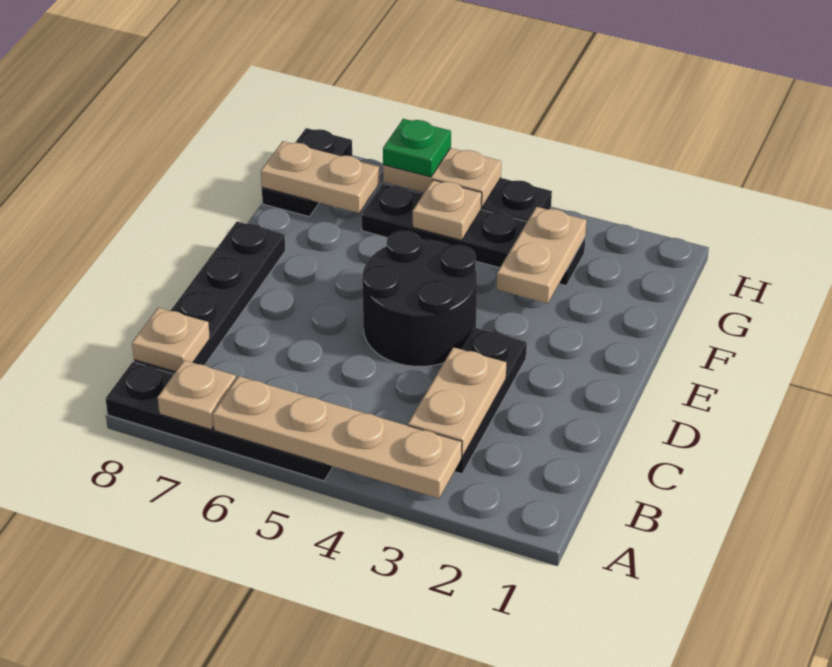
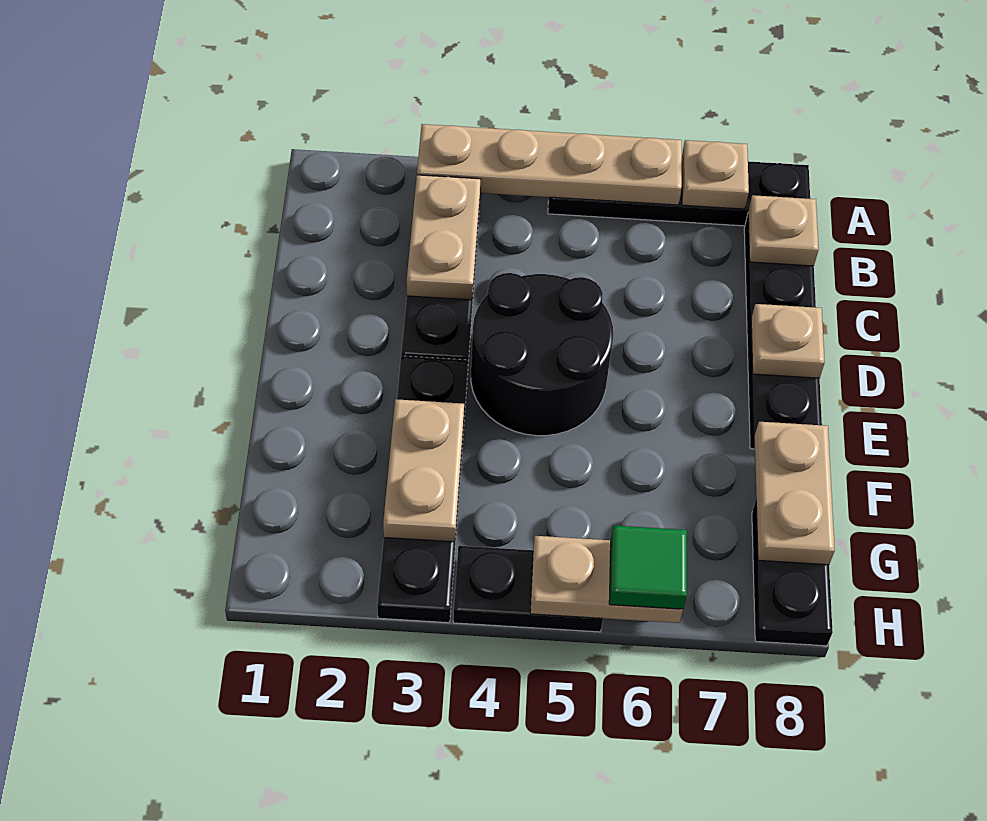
black 1x4 plate [362,184,585,285] -> black 1x4 plate turned to [377,356,468,623]
tan 1x1 plate [413,180,482,240] -> tan 1x1 plate moved to [751,304,825,378]
tan 1x2 plate [261,141,380,213] -> tan 1x2 plate turned to [755,422,835,565]
green 1x1 plate [383,119,451,177] -> green 1x1 tile [609,525,687,609]

